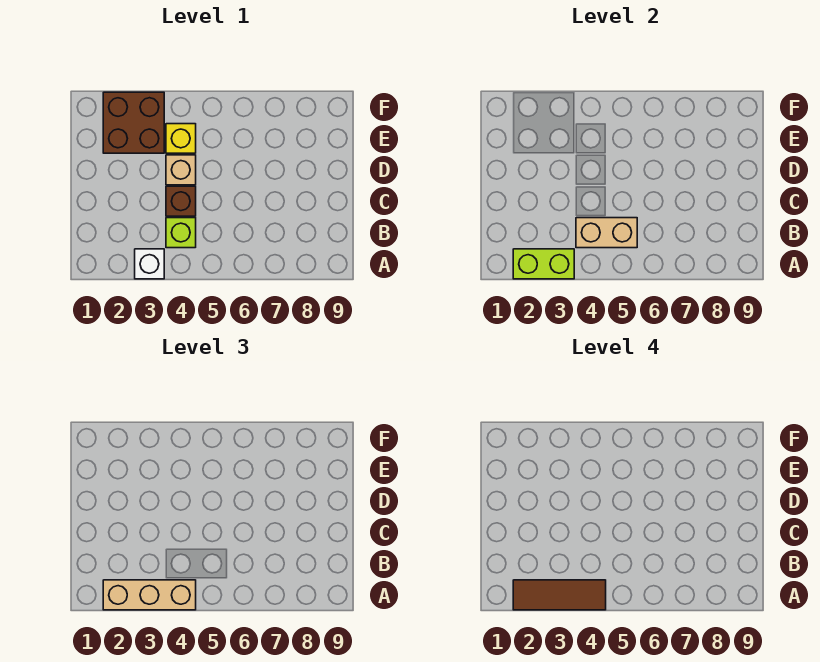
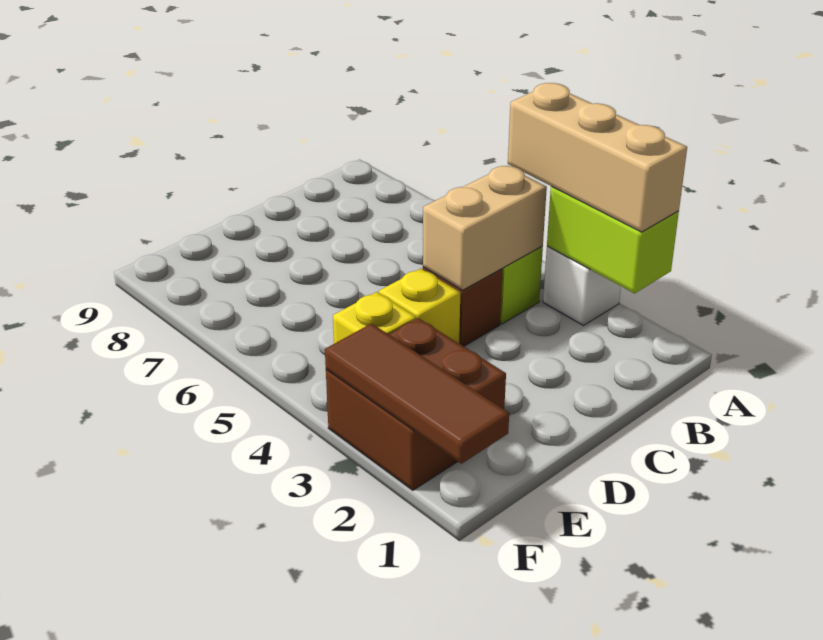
brown 1x3 tile [513,580,606,610] -> brown 1x3 tile moved to [325,323,509,464]
tan 1x2 brick [576,218,637,248] -> tan 1x2 brick turned to [423,166,547,290]
tan 1x1 brick [166,155,196,185] -> yellow 1x1 brick [379,269,460,343]

